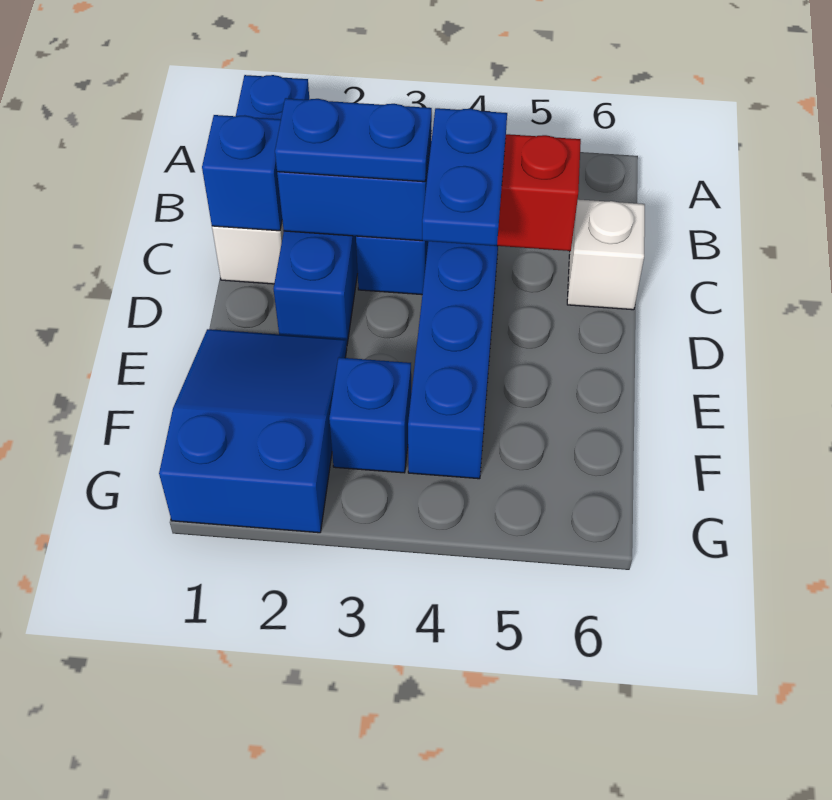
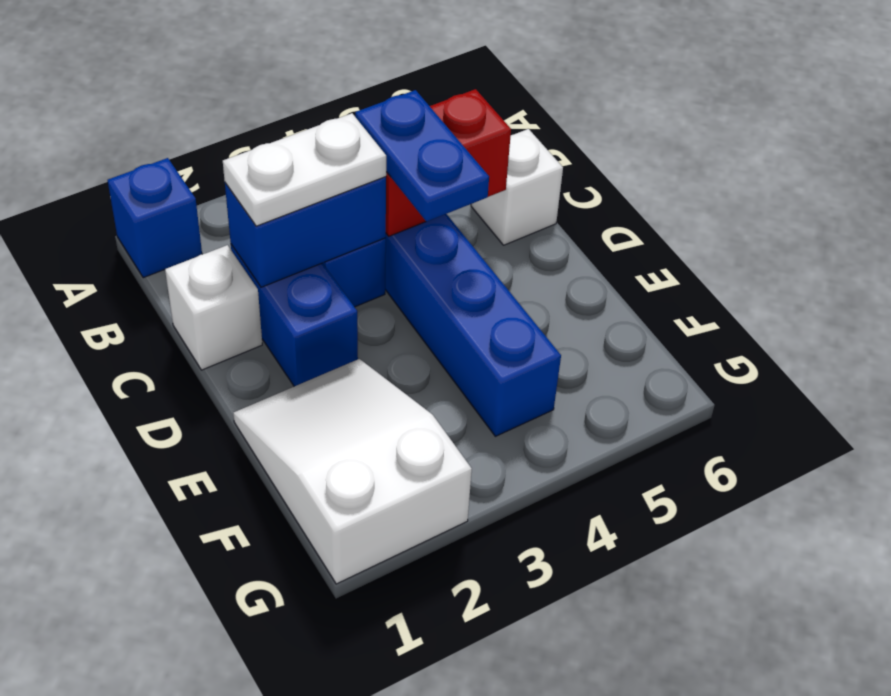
blue 1x1 brick [202,115,282,231] -> none
blue 1x2 plate [275,98,432,182] -> white 1x2 plate [223,113,386,226]
blue 2x3 slope [159,329,347,533] -> white 2x3 slope [233,359,472,584]
blue 1x1 brick [329,358,411,473] -> none

